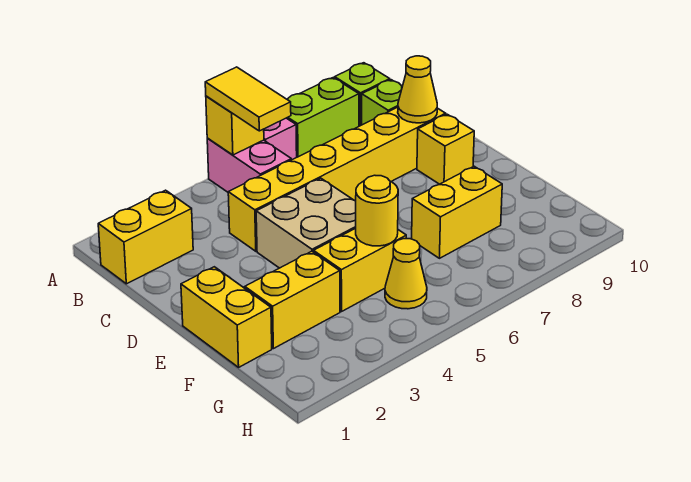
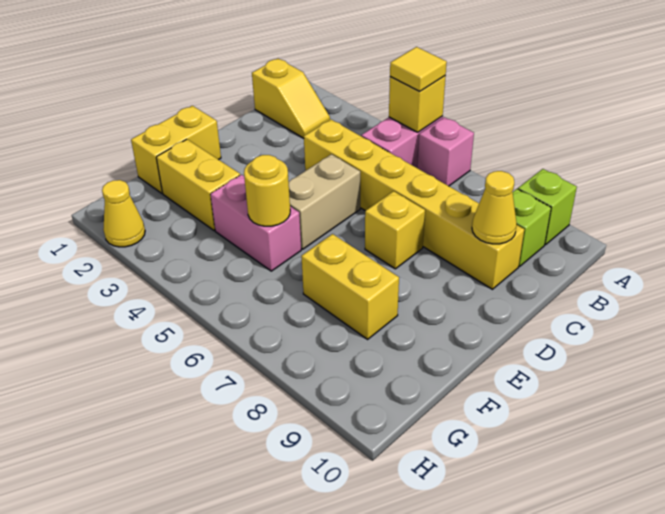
yellow 1x2 tile [205,67,291,131] -> yellow 1x1 tile [390,47,447,91]
lime 1x2 brick [287,78,359,157] -> none
yellow 1x2 brick [98,190,193,284] -> yellow 1x2 slope [252,59,330,138]
tan 2x2 brick [256,178,356,268] -> tan 1x2 brick [289,154,360,249]
yellow 1x1 brick [417,114,474,184] -> yellow 1x1 brick moved to [365,191,425,269]
yellow 1x2 brick [313,228,406,312] -> pink 1x2 brick [211,175,301,271]
yellow 1x1 cone [385,239,427,309] -> yellow 1x1 cone moved to [102,180,145,247]

